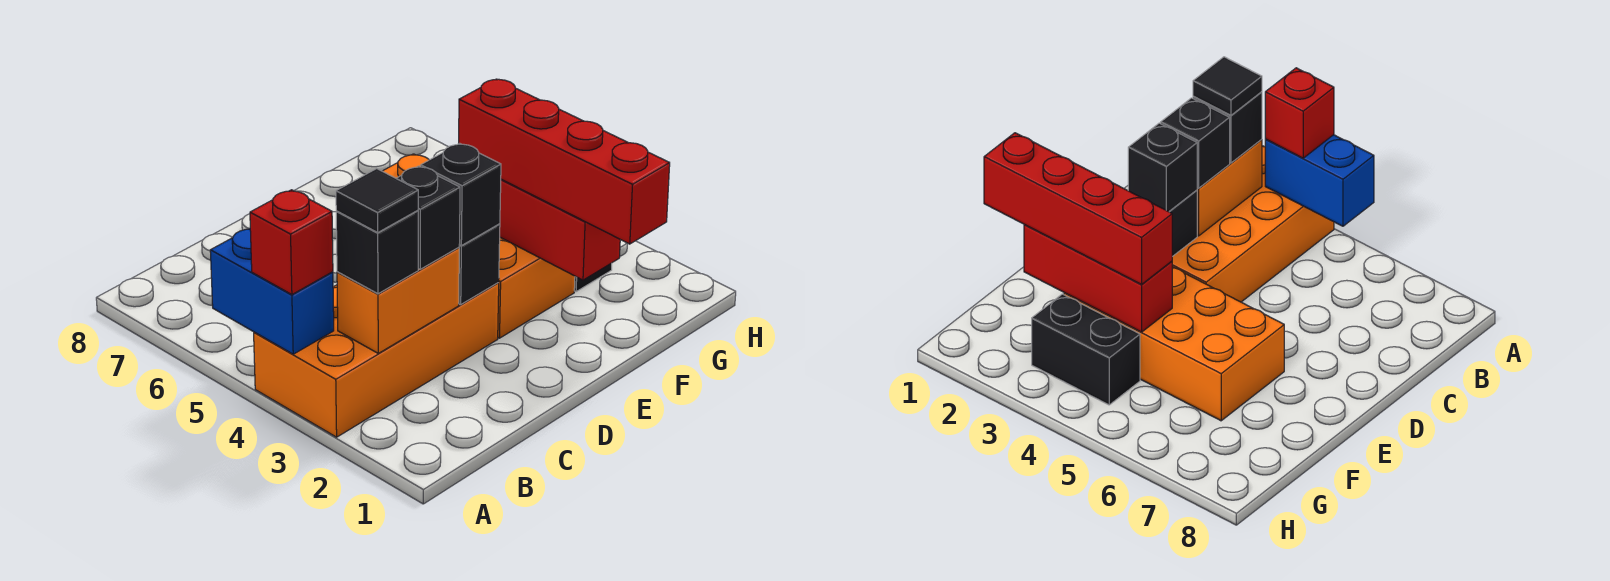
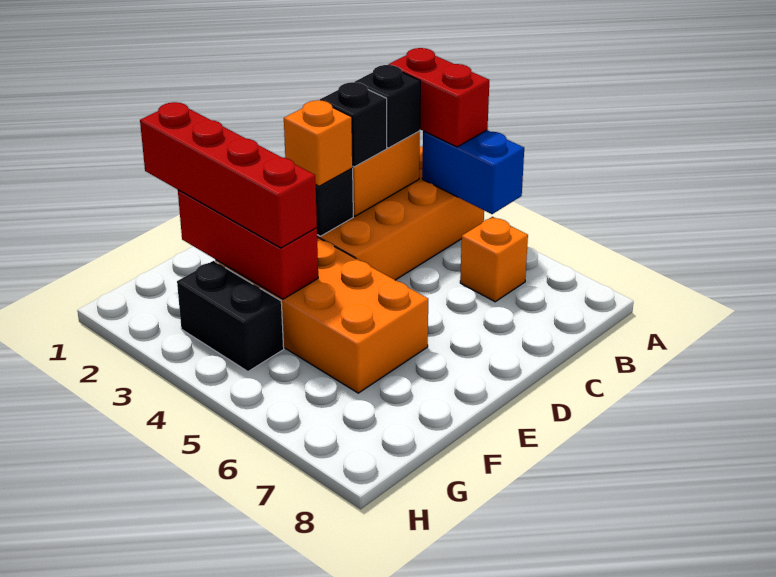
red 1x1 brick [250,190,333,295] -> red 1x2 brick [389,48,489,147]
black 1x1 tile [336,169,418,233] -> none
none -> orange 1x1 brick [460,217,528,302]
black 1x1 brick [421,143,501,246] -> orange 1x1 brick [284,100,353,186]

